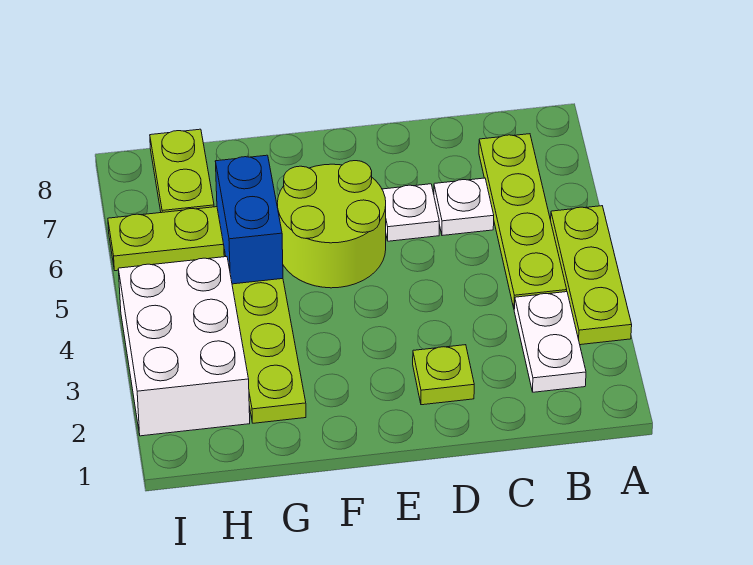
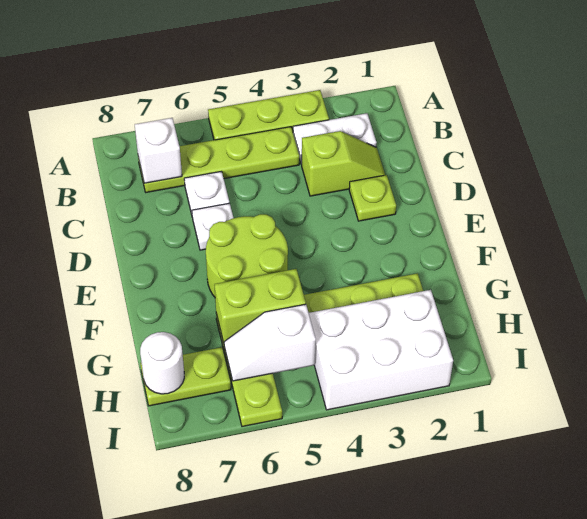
none -> white 1x1 brick [135,118,182,183]
none -> lime 1x2 slope [302,131,385,196]
blue 1x2 brick [215,155,283,284] -> lime 1x2 brick [214,269,306,343]
none -> white 1x2 slope [224,304,316,381]
none -> white 1x1 round brick [140,332,184,394]

